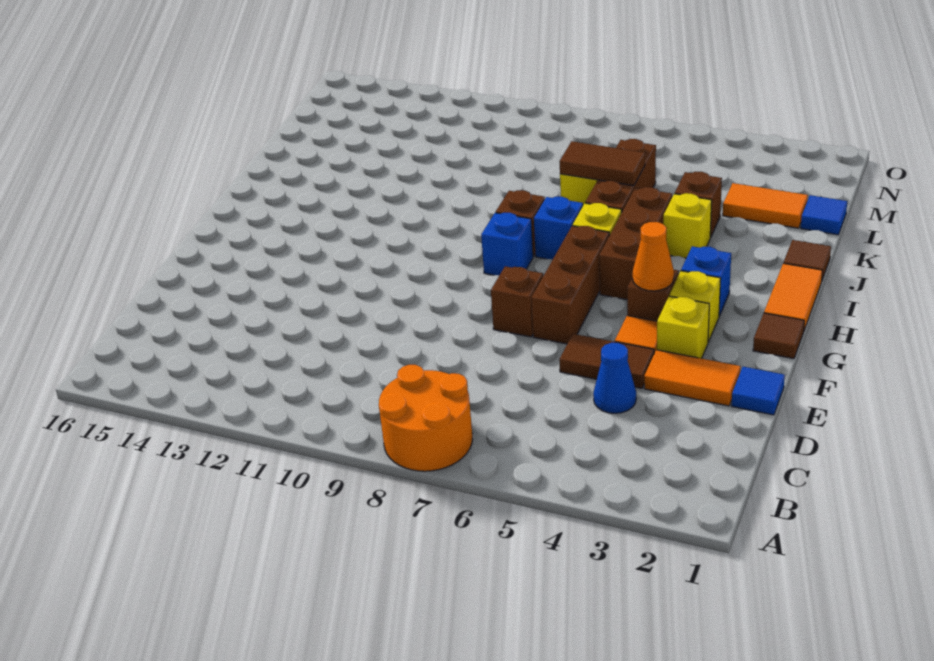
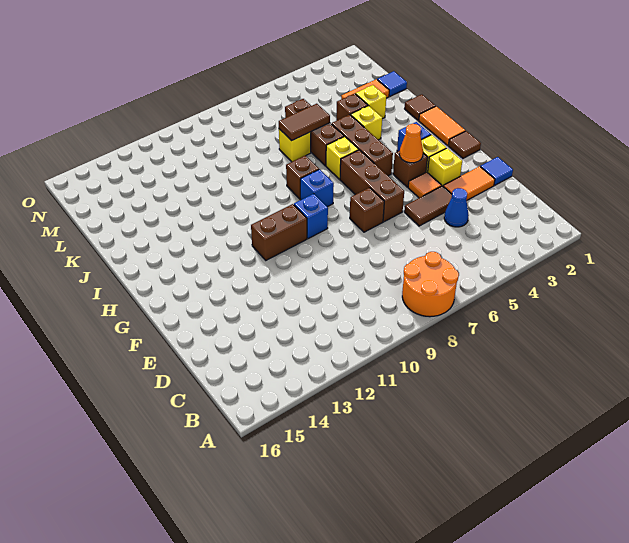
none -> brown 1x2 brick [251,204,307,260]
blue 1x1 brick [534,197,583,260] -> blue 1x1 brick moved to [294,194,328,239]
none -> yellow 1x1 brick [355,85,386,119]

